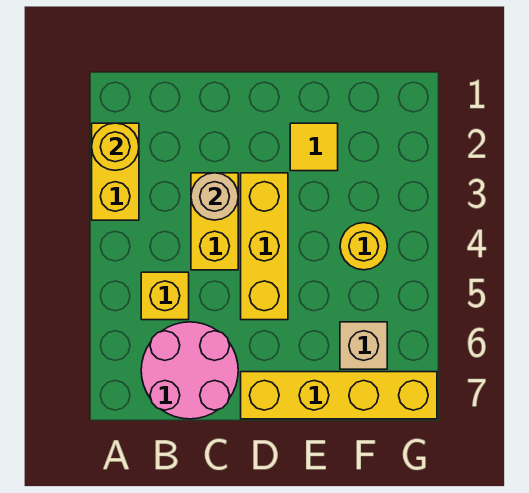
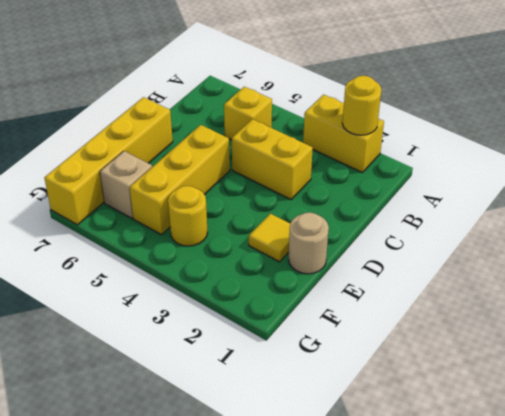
pink 2x2 round brick [141,322,238,419] -> none
tan 1x1 round brick [191,173,238,220] -> tan 1x1 round brick moved to [289,212,329,274]
yellow 1x3 brick [241,173,288,320] -> yellow 1x3 brick turned to [130,125,230,235]

